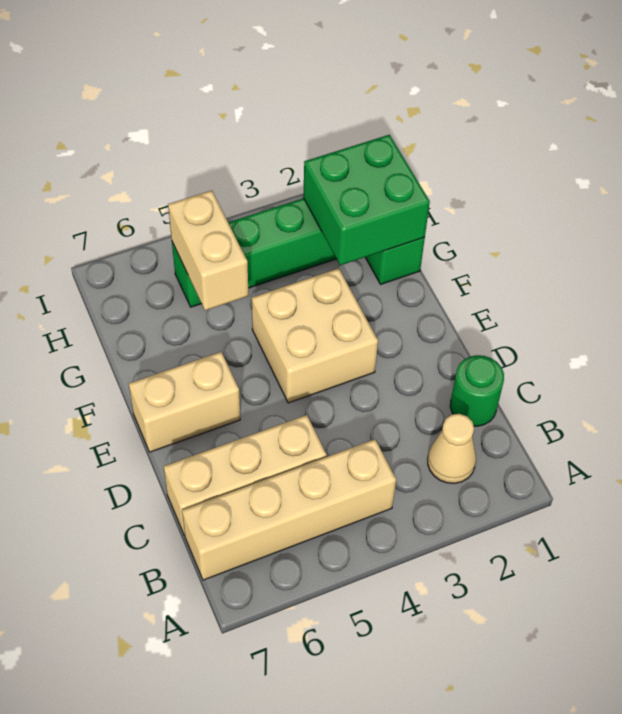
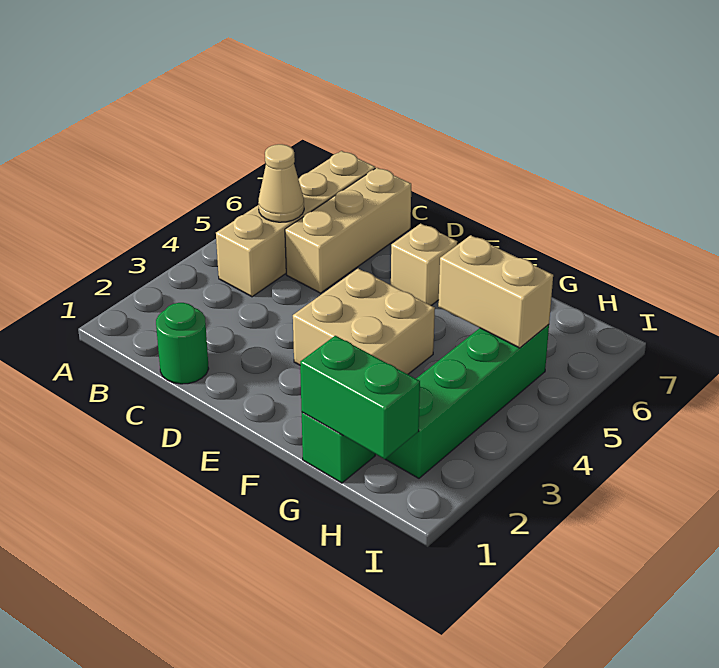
tan 1x1 cone [428,414,476,483] -> tan 1x1 cone moved to [258,144,304,222]
tan 1x2 brick [129,352,240,452] -> tan 1x1 brick [391,224,457,306]
green 2x2 brick [303,135,430,265] -> green 1x2 brick [300,336,420,459]

